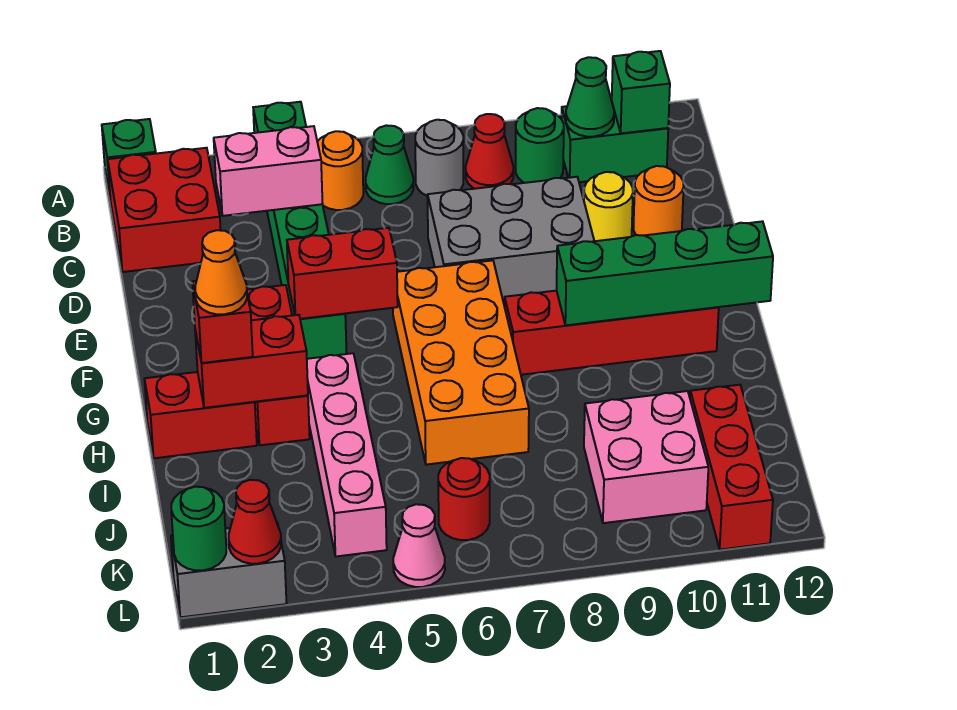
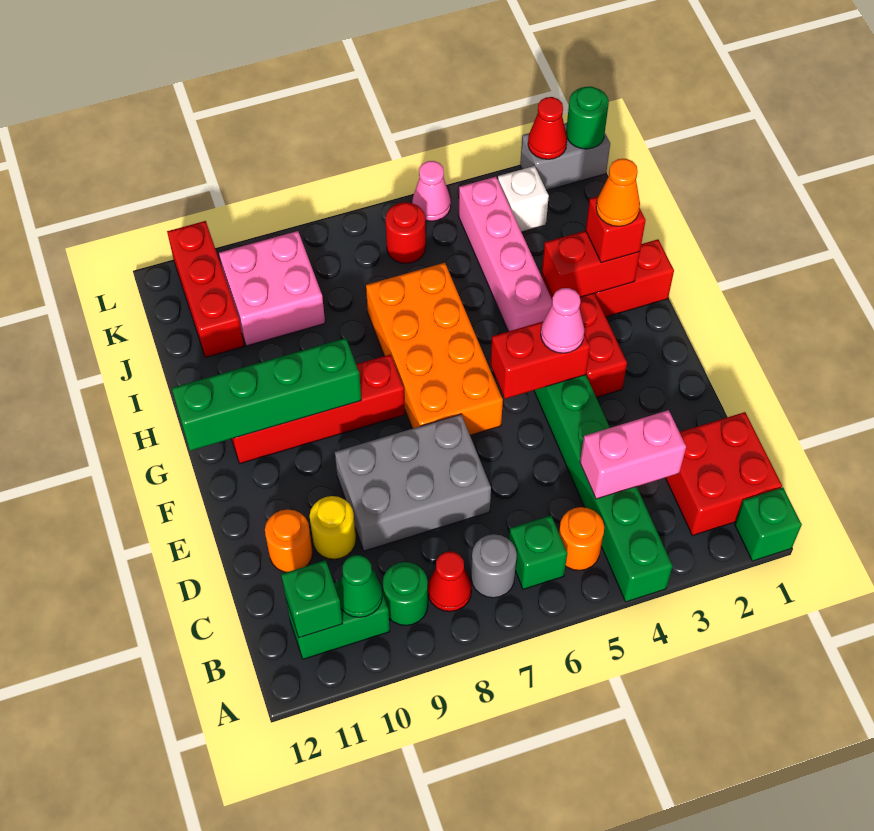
green 1x1 cone [366,125,413,204] -> green 1x1 brick [509,516,567,589]
none -> pink 1x1 cone [541,288,585,353]
none -> white 1x1 brick [498,166,549,232]

